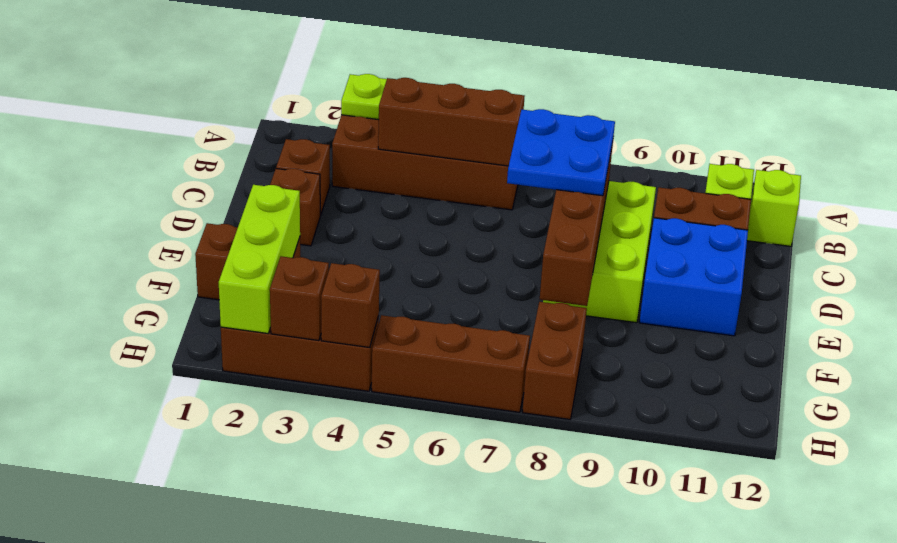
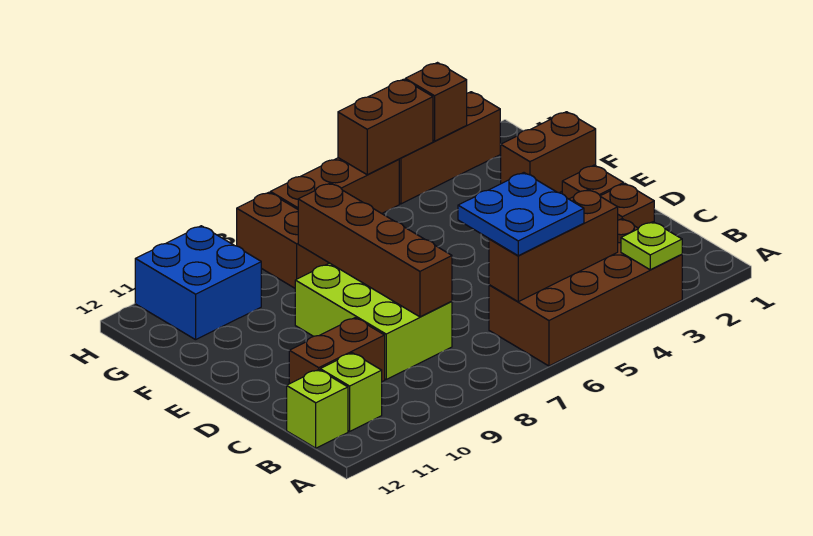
blue 2x2 plate [507,109,615,196] -> blue 2x2 plate moved to [458,173,584,256]
blue 2x2 brick [639,218,748,336] -> blue 2x2 brick moved to [135,226,261,340]
lime 1x3 brick [219,185,300,333] -> none
brown 1x1 brick [321,263,380,347] -> brown 1x2 brick [338,79,433,175]

